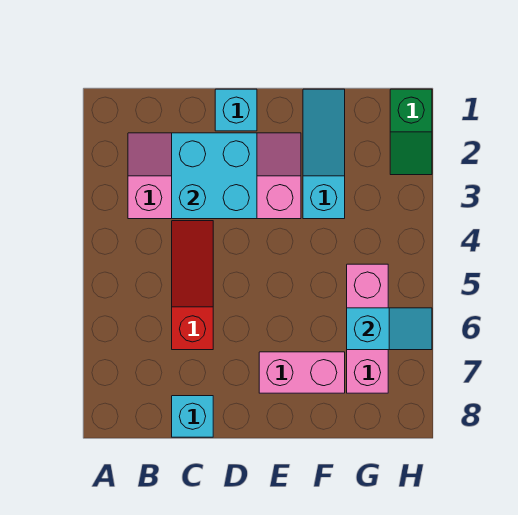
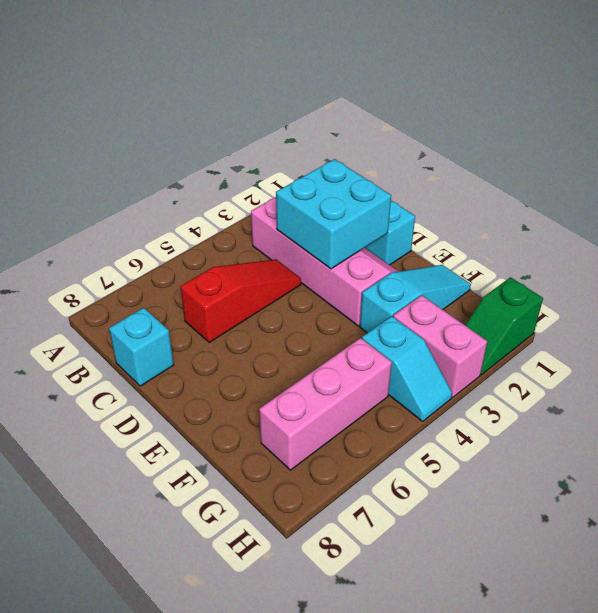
pink 1x2 brick [259,352,345,393] -> pink 1x2 brick moved to [393,295,487,398]
cyan 1x2 slope [347,308,432,350] -> cyan 1x2 slope moved to [362,316,452,421]

